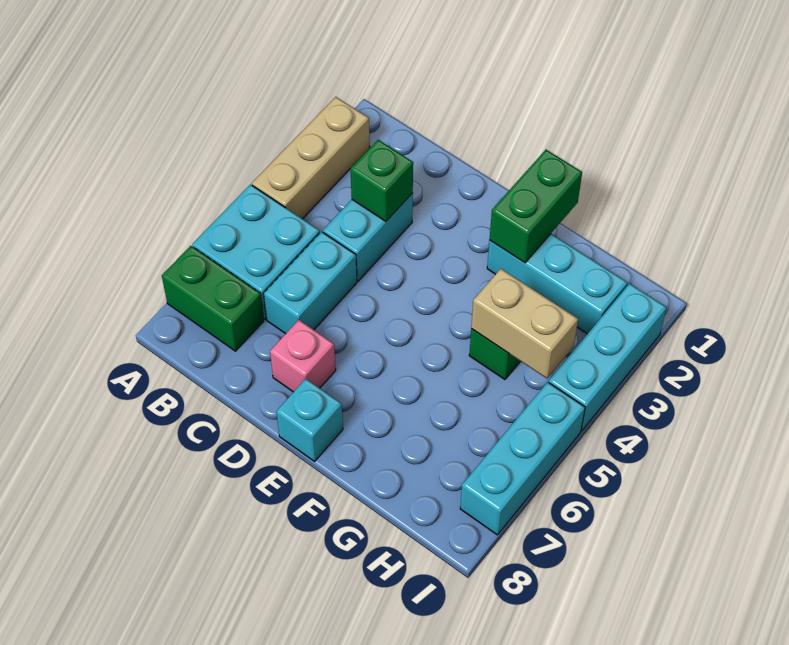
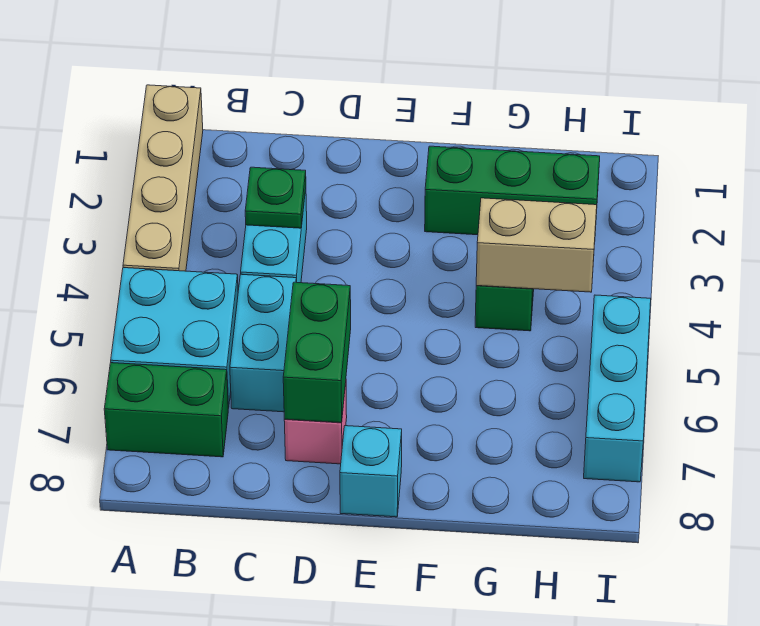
tan 1x3 brick [252,97,370,219] -> tan 1x4 brick [123,85,203,271]
green 1x1 brick [351,140,413,221] -> green 1x1 plate [245,167,306,228]
green 1x2 brick [490,150,582,263] -> green 1x2 brick moved to [283,282,351,423]
cyan 1x3 brick [487,234,628,334] -> green 1x3 brick [425,146,600,235]
cyan 1x3 brick [549,284,667,431] -> none

